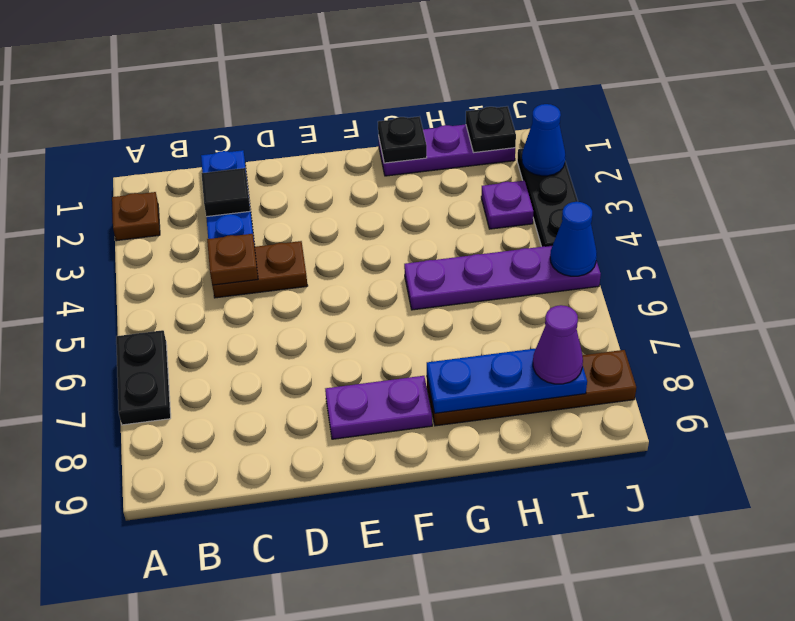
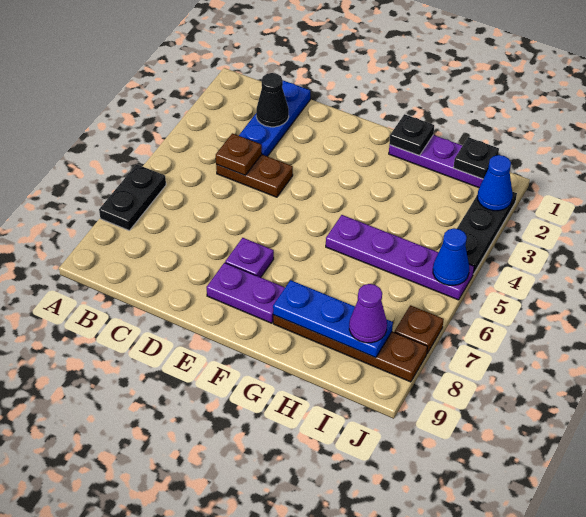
brown 1x1 plate [112,192,160,241] -> brown 1x1 plate moved to [394,305,444,353]
black 1x1 tile [201,168,250,217] -> black 1x1 cone [256,73,289,127]
purple 1x1 plate [481,181,533,229] -> purple 1x1 plate moved to [225,238,274,277]

